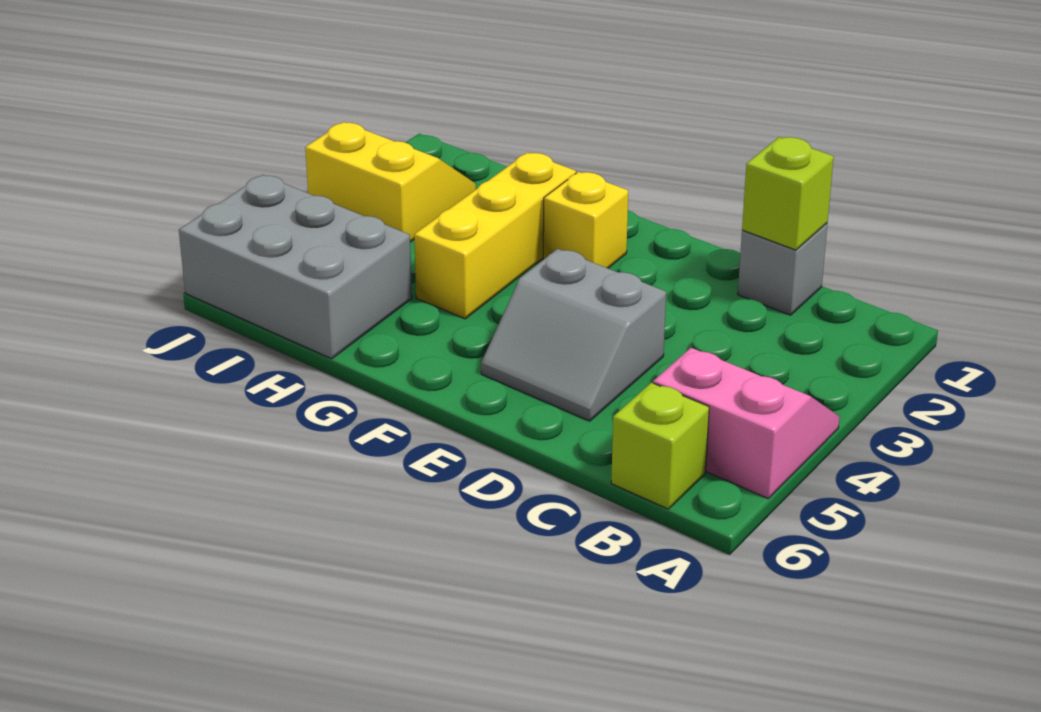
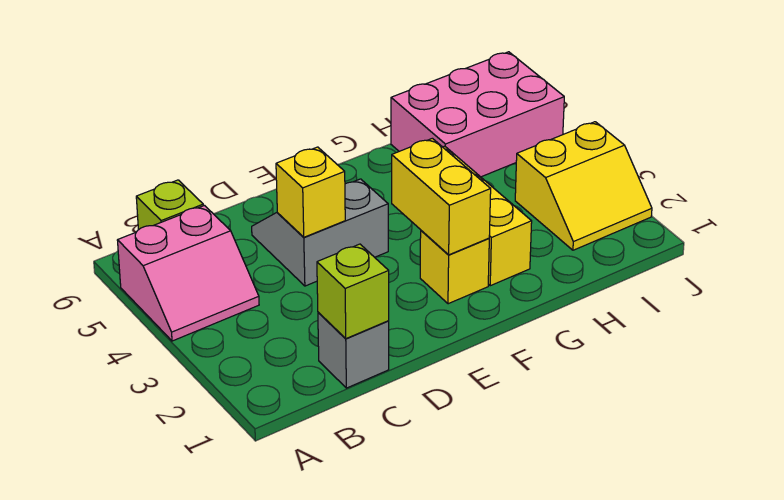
none -> yellow 1x1 brick [276,147,345,237]
none -> yellow 1x2 brick [392,138,491,255]
grey 2x3 brick [179,175,412,359] -> pink 2x3 brick [391,52,564,177]

